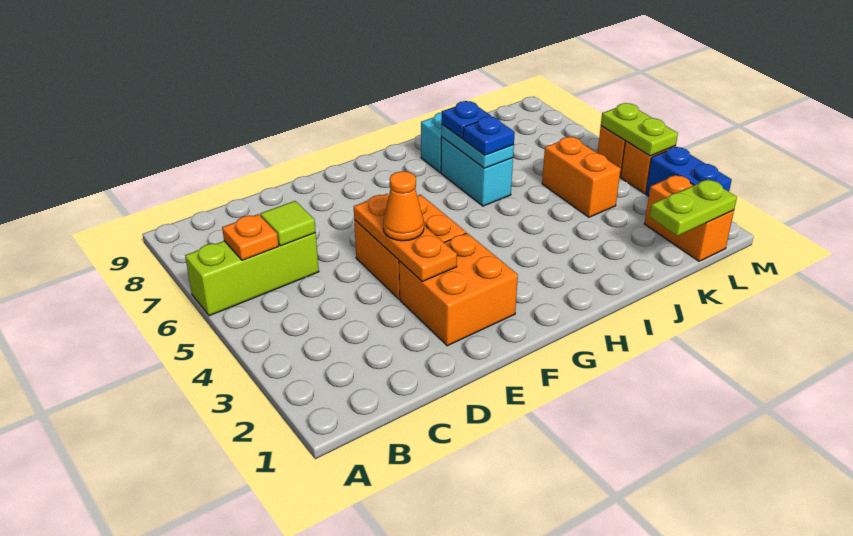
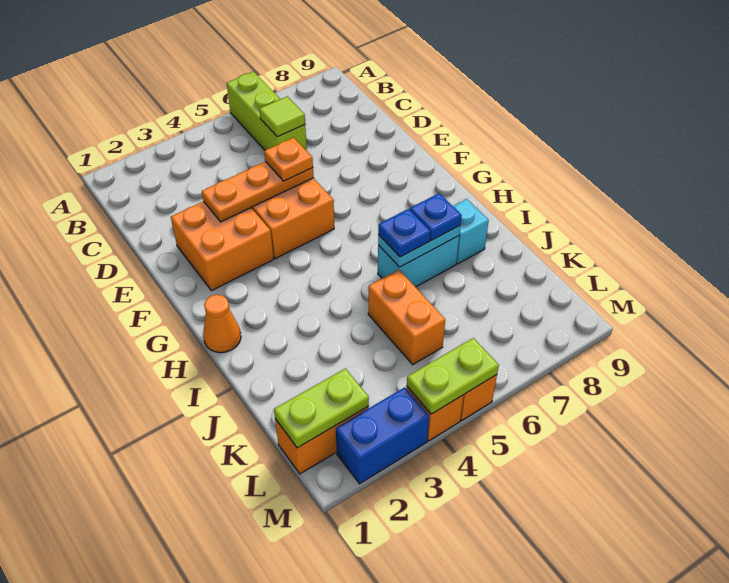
orange 1x1 plate [222,214,279,260] -> orange 1x1 plate moved to [264,137,313,181]
orange 1x1 cone [383,171,424,241] -> orange 1x1 cone moved to [203,295,241,353]
lime 1x2 plate [649,179,737,236] -> lime 1x2 plate turned to [274,369,369,448]
orange 1x2 brick [542,137,621,217] -> orange 1x2 brick turned to [368,270,445,364]

